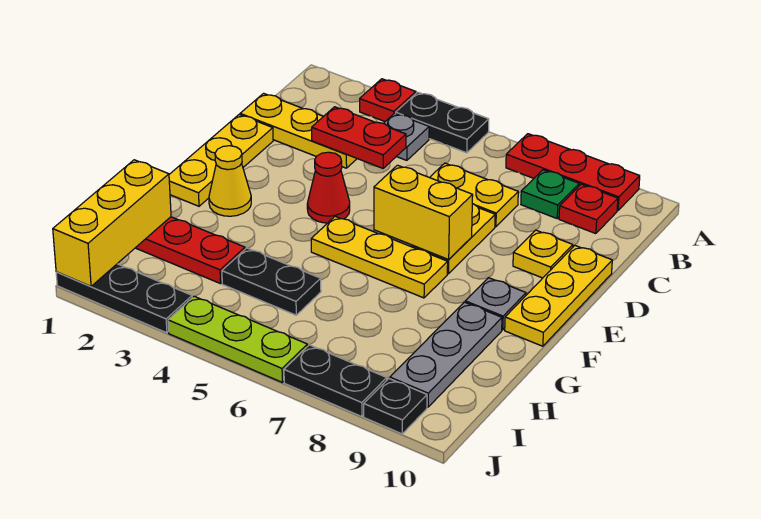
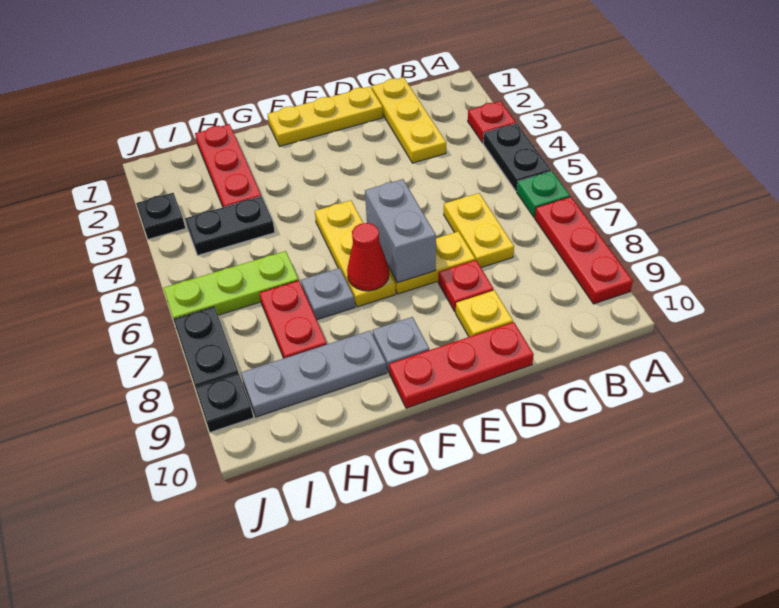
grey 1x1 plate [384,113,429,160] -> grey 1x1 plate moved to [301,268,355,320]
green 1x1 plate [521,170,579,218] -> green 1x1 plate moved to [517,171,570,217]
red 1x1 plate [559,184,618,234] -> red 1x1 plate moved to [438,260,494,312]
red 1x2 plate [312,107,406,168] -> red 1x2 plate moved to [259,281,327,358]
yellow 1x3 plate [505,245,612,346] -> red 1x3 plate [389,322,534,408]
red 1x1 cone [307,152,350,223] -> red 1x1 cone moved to [347,223,389,291]
yellow 1x2 brick [374,165,473,259] -> grey 1x2 brick [365,179,436,283]
yellow 1x1 cone [209,146,251,216] -> none
yellow 1x3 brick [53,160,171,286] -> none
black 1x2 plate [222,248,321,315] -> black 1x2 plate turned to [185,196,275,255]
black 1x3 plate [56,264,192,333] -> black 1x1 plate [136,193,185,239]
lime 1x3 plate [168,296,307,382] -> lime 1x3 plate turned to [163,251,299,319]

